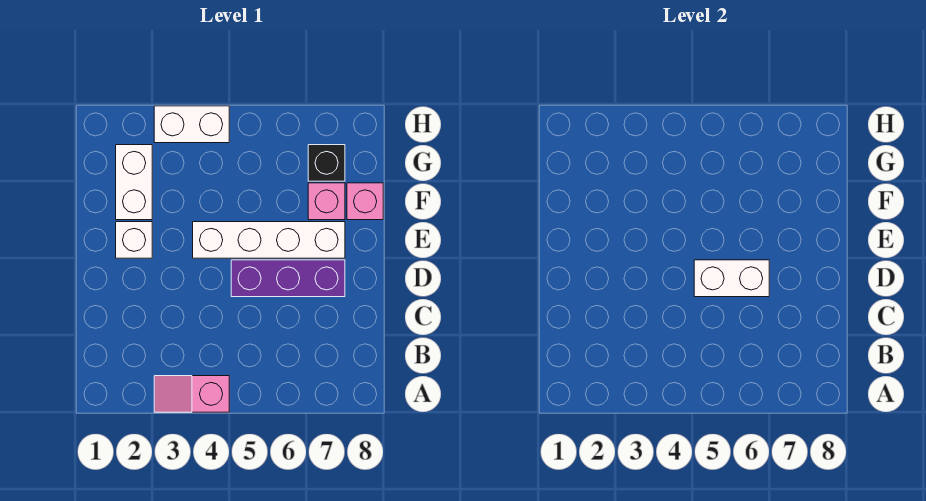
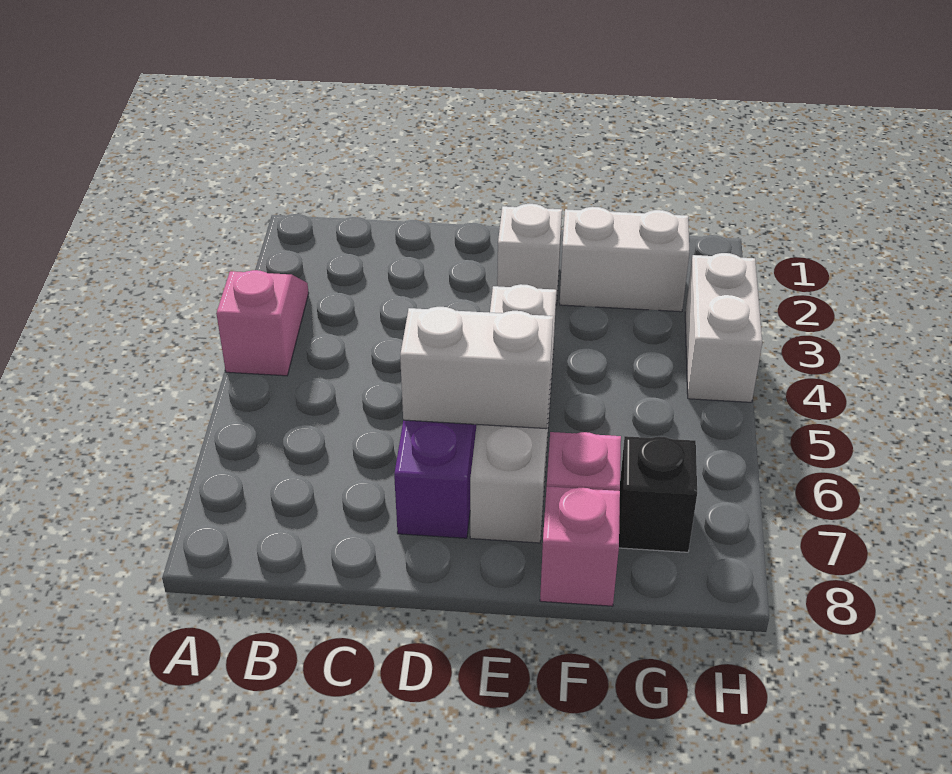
white 1x2 brick [694,260,769,297] -> white 1x2 brick turned to [400,307,553,429]

